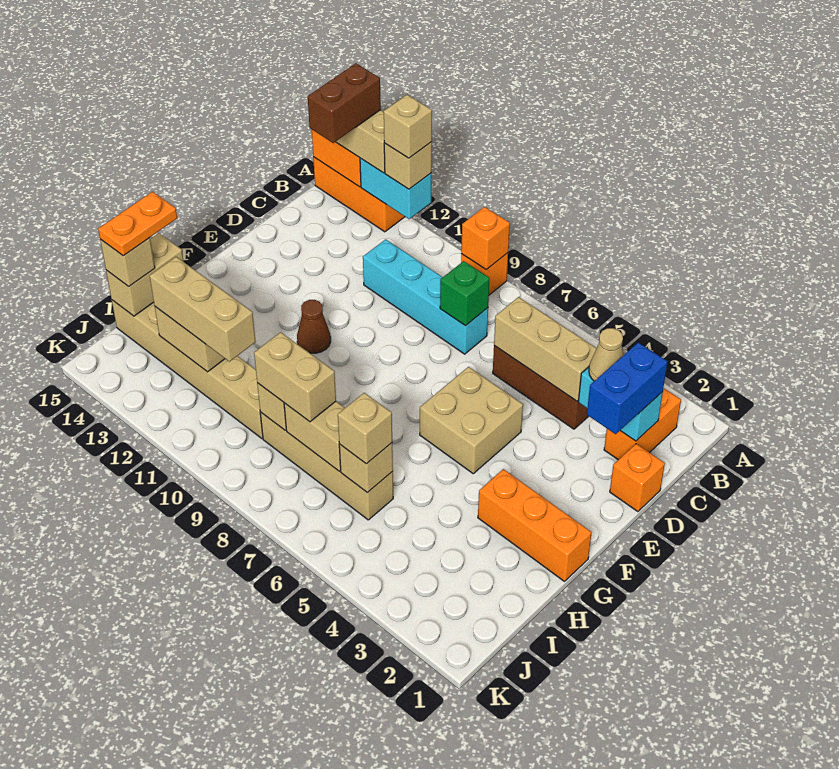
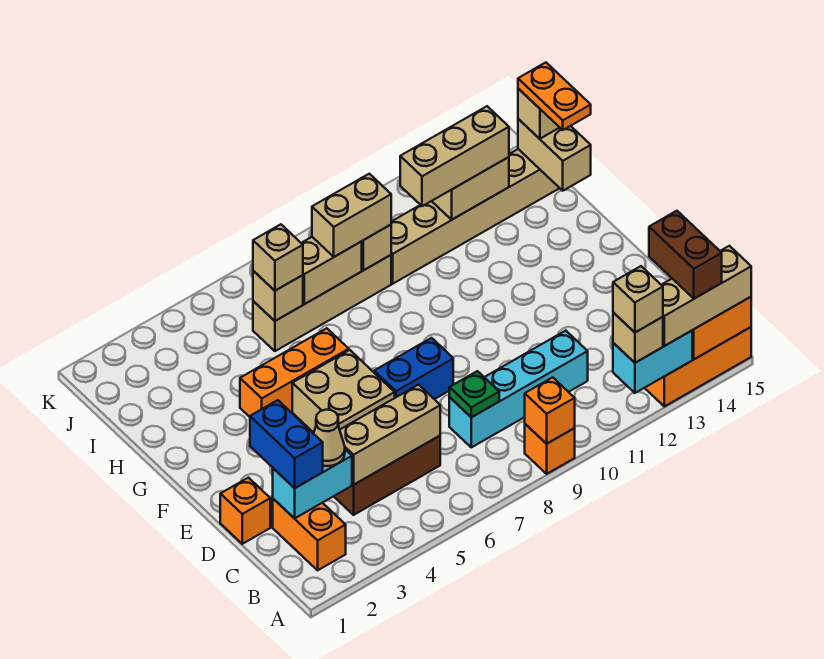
green 1x1 brick [440,261,489,326] -> green 1x1 plate [449,371,499,417]
none -> blue 1x2 brick [374,338,453,399]
brown 1x1 cone [297,300,331,353] -> none
orange 1x3 brick [478,469,592,581] -> orange 1x3 brick moved to [240,328,349,417]

